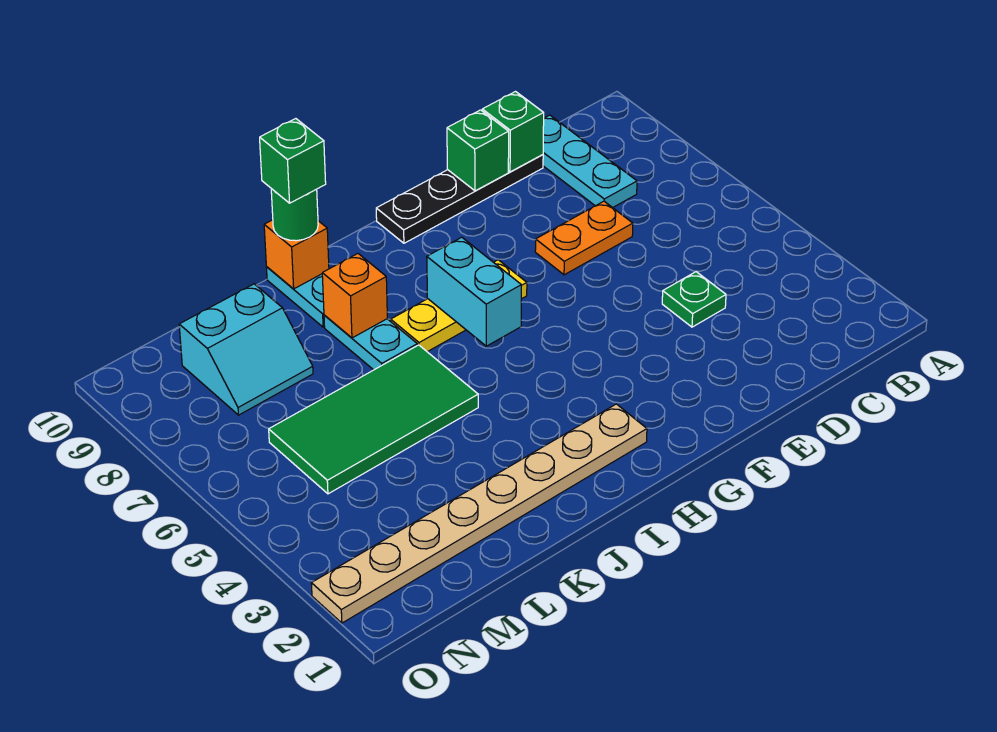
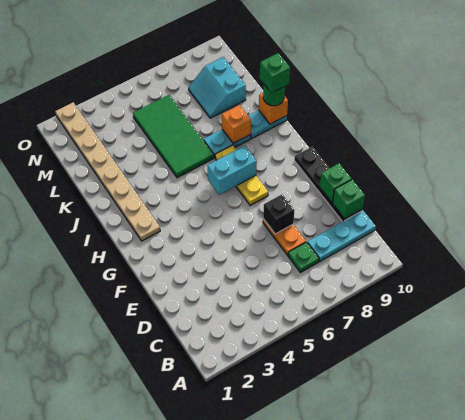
green 1x1 plate [662,272,726,327] -> green 1x1 plate moved to [288,242,319,273]
none -> black 1x1 brick [263,194,295,234]

